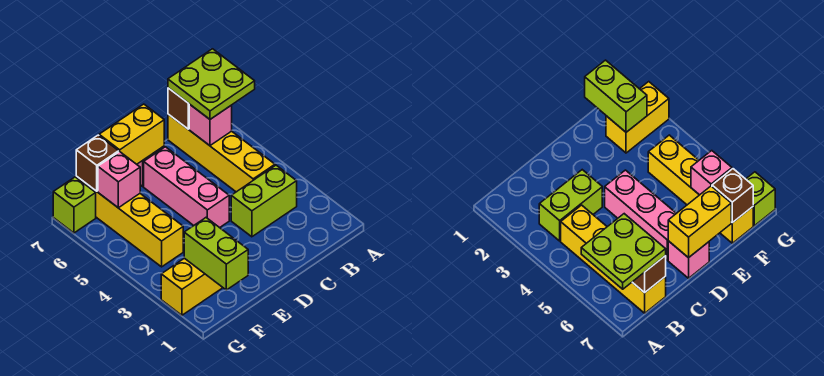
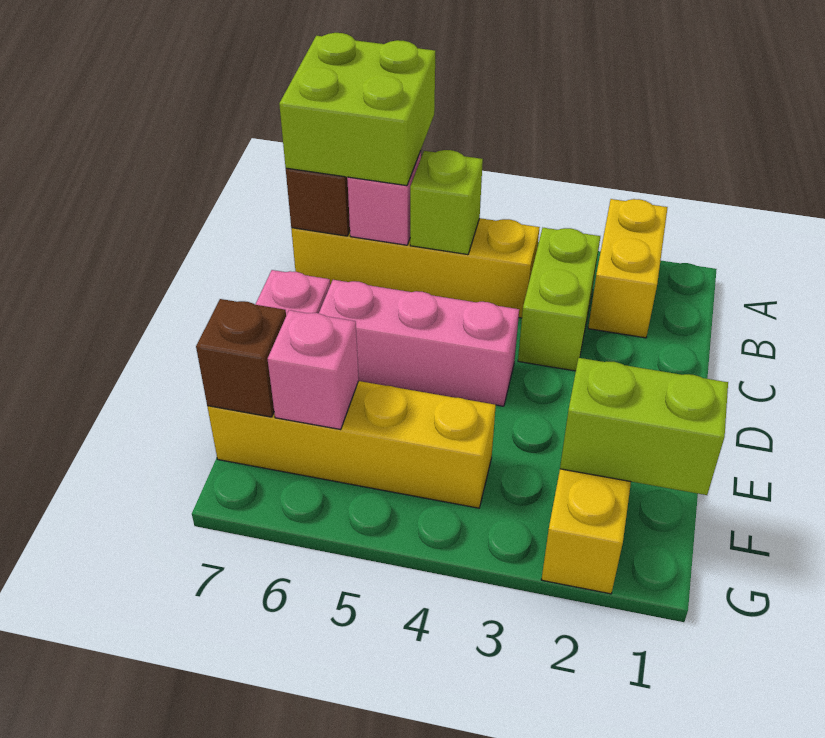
lime 2x2 plate [168,49,255,119] -> lime 2x2 brick [279,33,435,186]
yellow 1x2 brick [99,104,164,164] -> yellow 1x2 brick moved to [588,199,668,338]
lime 1x1 brick [53,177,96,233] -> lime 1x1 brick moved to [410,150,483,255]

